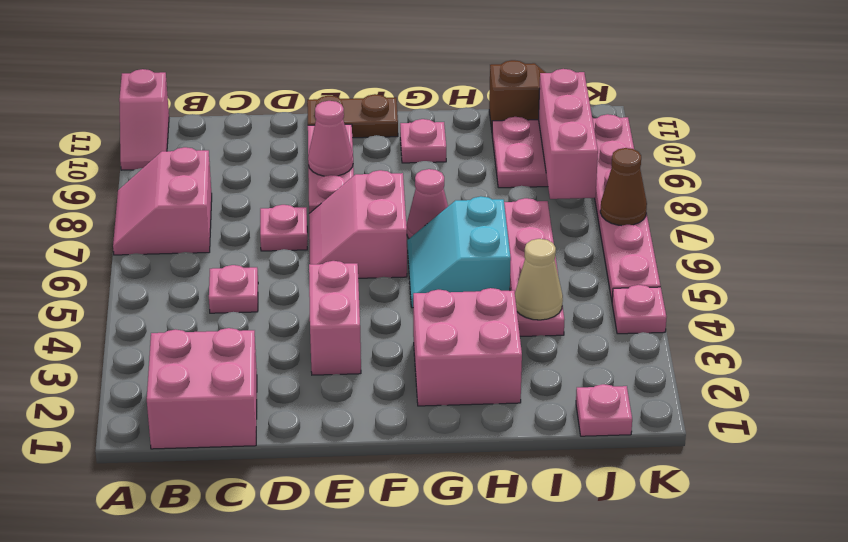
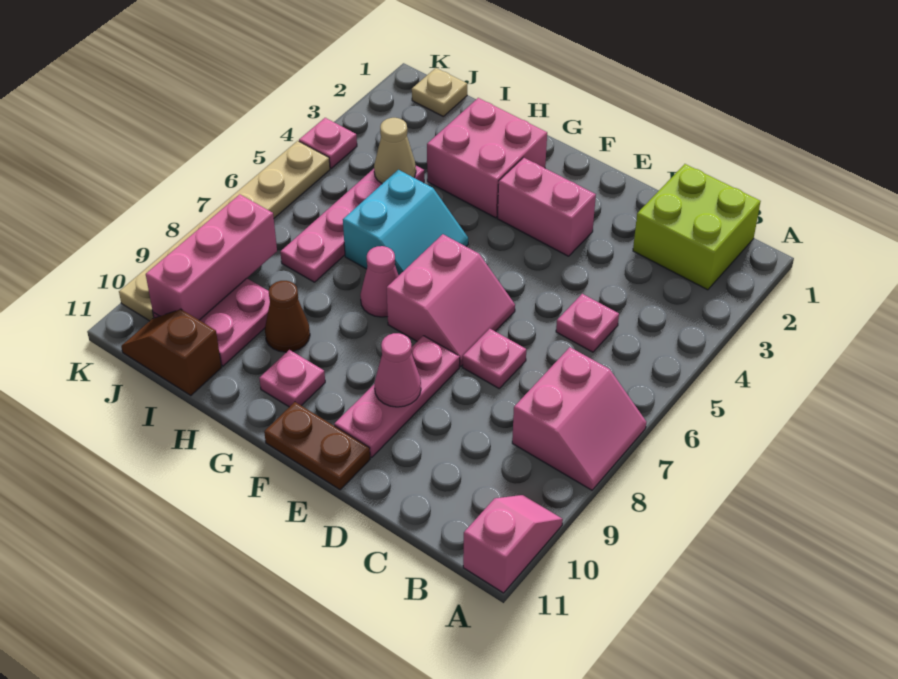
pink 2x2 brick [147,328,257,449] -> lime 2x2 brick [633,164,761,290]
pink 1x2 brick [309,261,361,375] -> pink 1x2 brick turned to [497,157,596,256]
pink 1x1 plate [576,384,632,436] -> tan 1x1 plate [412,68,467,116]
pink 1x6 plate [592,114,660,300] -> tan 1x6 plate [119,141,330,321]
brown 1x1 cone [600,148,647,226] -> brown 1x1 cone moved to [265,281,310,352]

